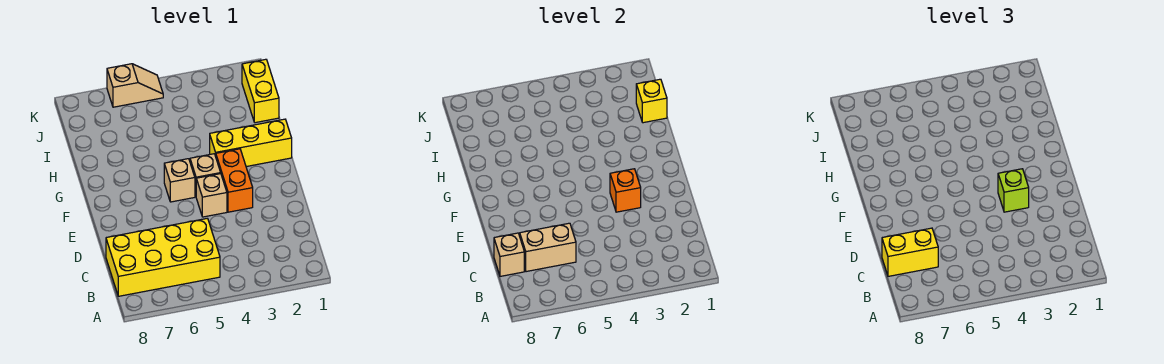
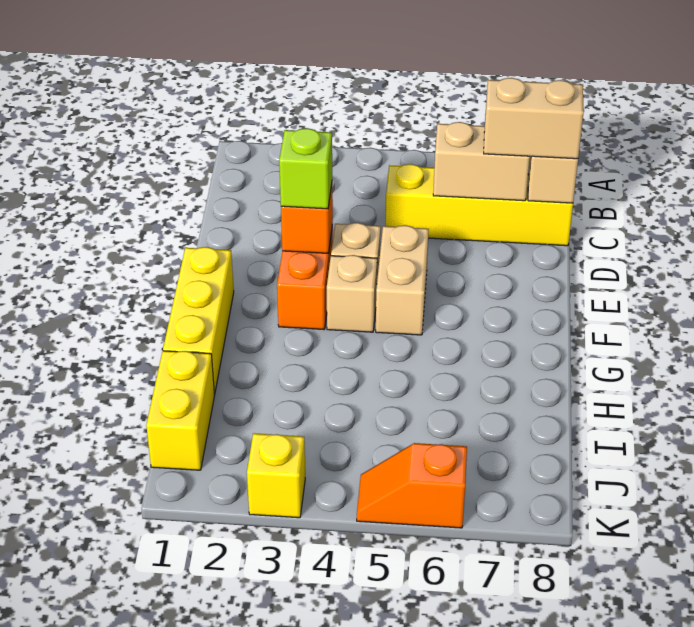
yellow 2x4 brick [106,218,220,296] -> yellow 1x4 brick [386,164,573,246]
yellow 1x2 brick [882,228,938,276] -> tan 1x2 brick [484,78,584,159]
tan 1x1 brick [164,159,195,202] -> tan 1x2 brick [376,225,429,335]
yellow 1x3 brick [210,119,292,167] -> yellow 1x3 brick turned to [163,247,234,394]
yellow 1x1 brick [636,79,667,123] -> yellow 1x1 brick moved to [247,433,305,518]
tan 1x2 slope [107,64,163,107] -> orange 1x2 slope [357,443,467,528]

